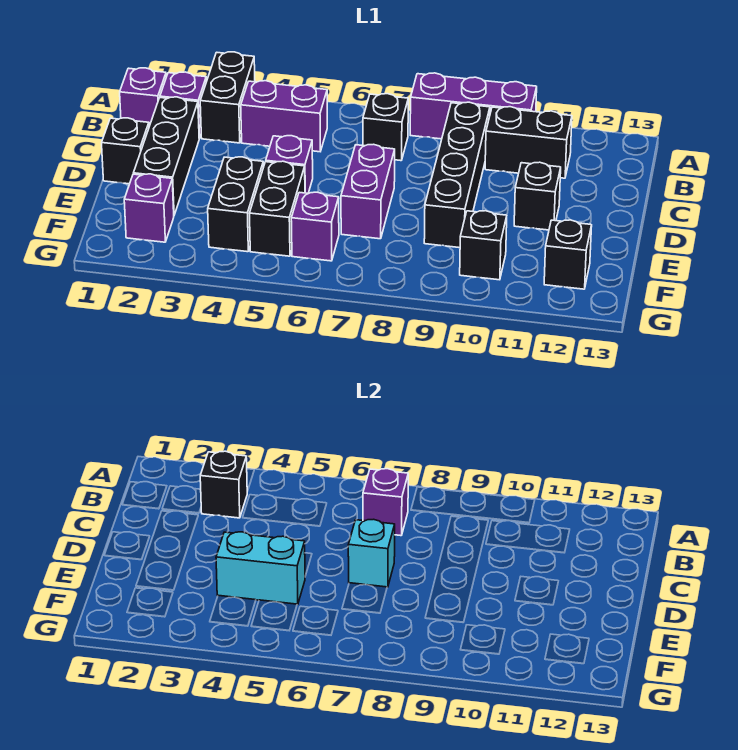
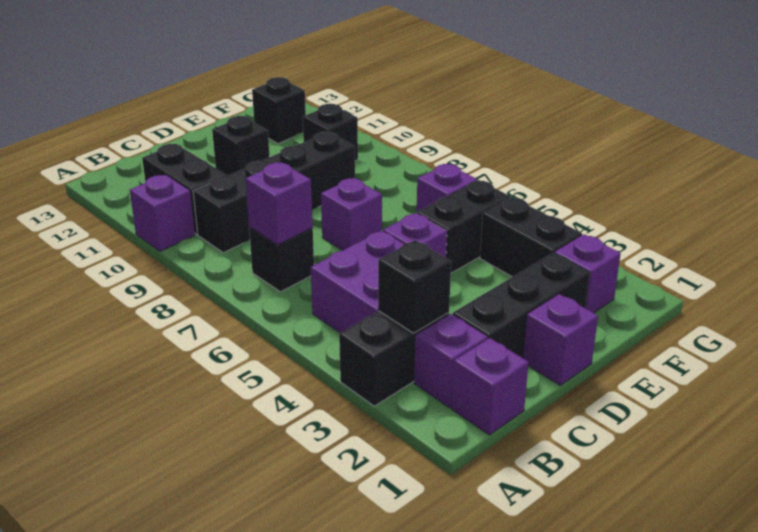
purple 1x3 brick [410,73,537,139] -> purple 1x1 brick [130,175,195,251]
purple 1x2 brick [241,81,327,152] -> purple 2x2 brick [311,231,404,333]
black 1x1 brick [102,118,149,184] -> purple 1x1 brick [523,294,598,385]
purple 1x2 brick [341,144,395,239] -> purple 1x1 brick [321,178,382,250]
cyan 1x1 brick [348,519,395,587] -> none
black 1x2 brick [208,157,263,252] -> black 1x2 brick turned to [480,197,582,277]
cyan 1x2 brick [216,532,305,605] -> none

